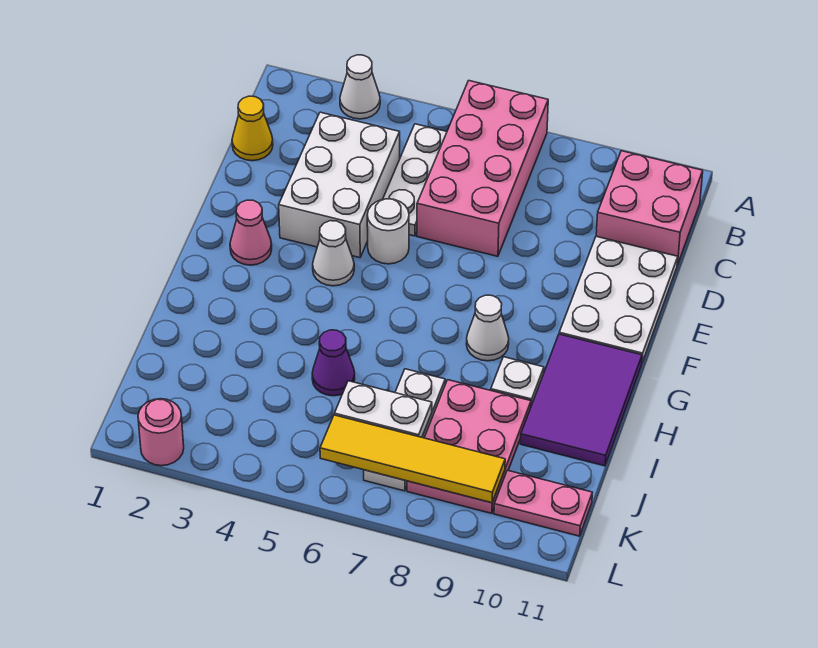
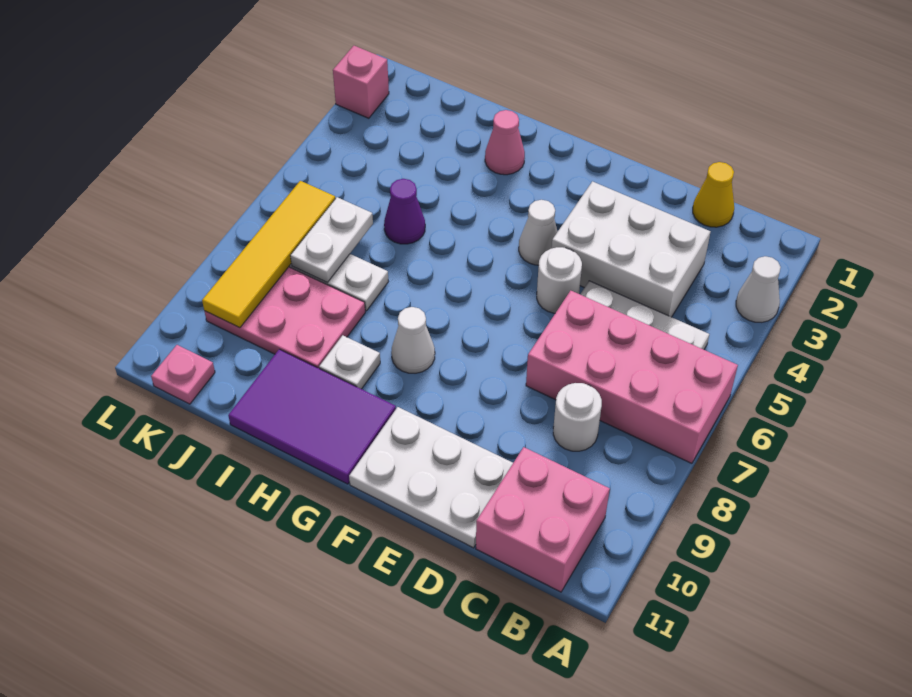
none -> white 1x1 round brick [553,383,602,451]
pink 1x1 cone [230,200,272,265] -> pink 1x1 cone moved to [485,110,525,175]
pink 1x2 plate [494,470,592,536] -> pink 1x1 plate [151,345,215,404]
pink 1x1 round brick [138,399,184,466] -> pink 1x1 brick [333,46,389,118]

